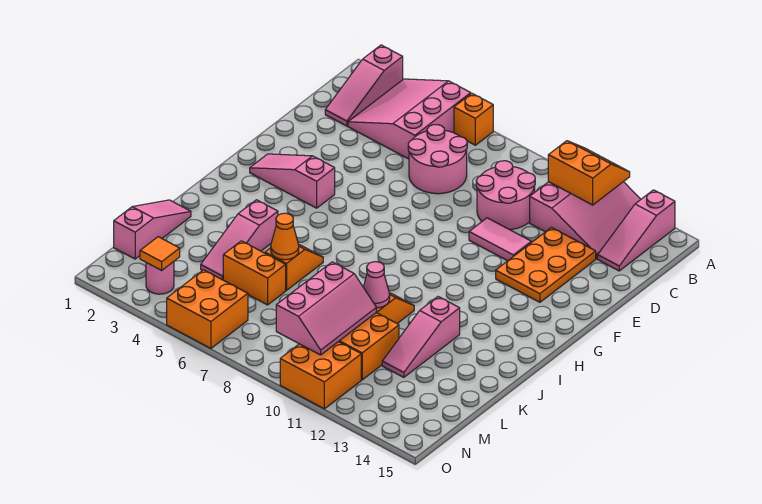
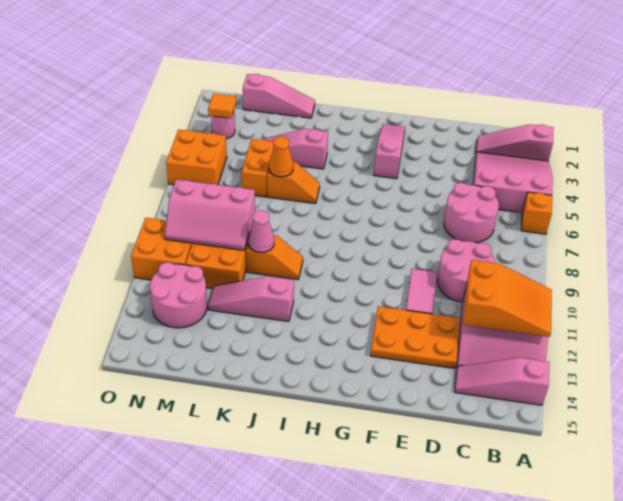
orange 2x2 slope [548,141,630,205] -> orange 2x3 slope [463,260,552,337]
none -> pink 2x2 round brick [150,262,207,328]

